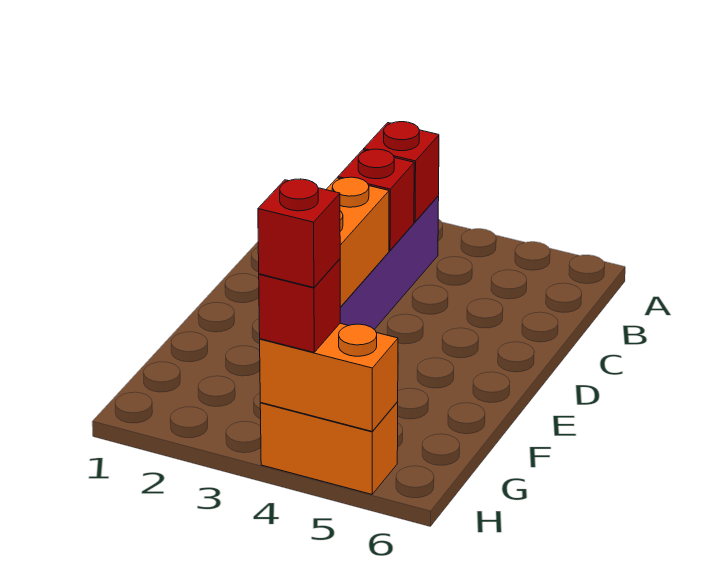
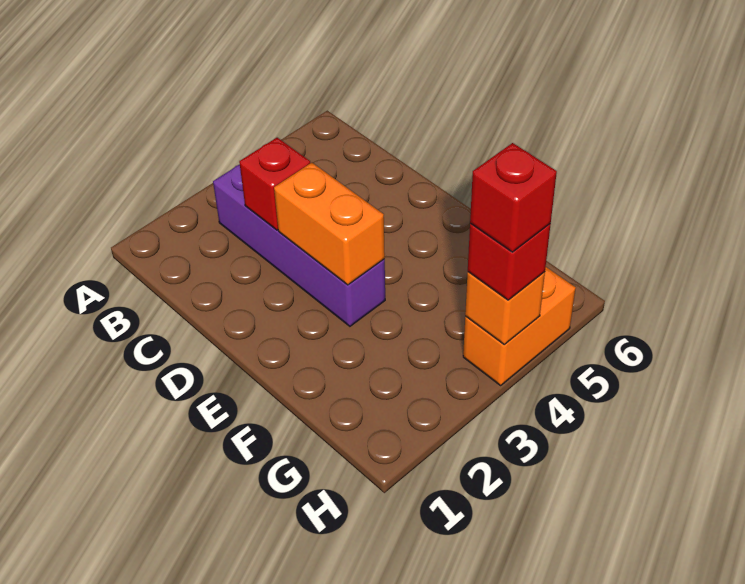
red 1x1 brick [364,122,439,222] -> none
orange 1x2 brick [260,323,398,431] -> orange 1x1 brick [465,272,545,345]

